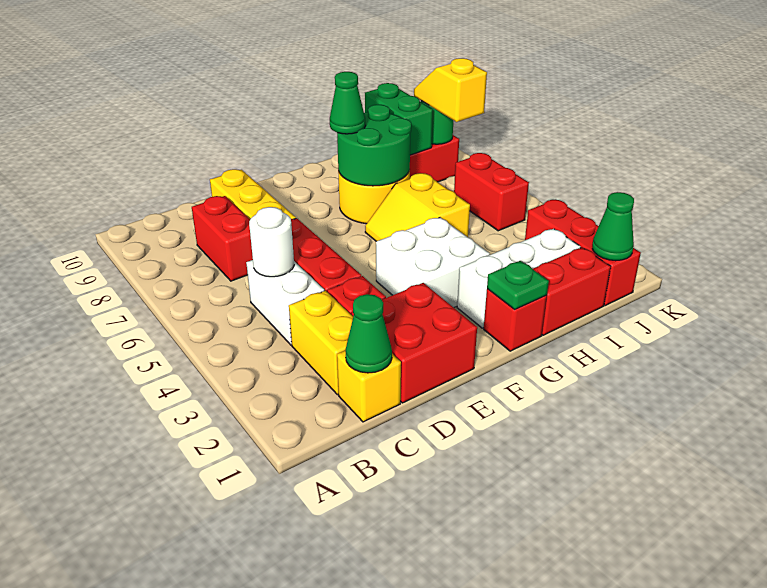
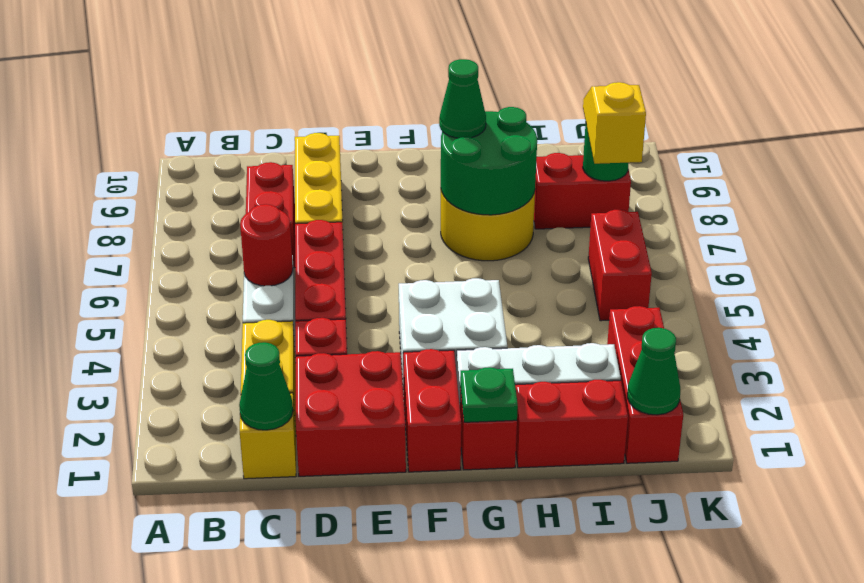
white 1x1 round brick [249,207,294,277] -> red 1x1 round brick [240,204,293,286]
none -> red 1x2 brick [403,349,461,472]
yellow 2x2 slope [365,173,470,241] -> none
green 1x2 brick [365,83,433,155] -> none

